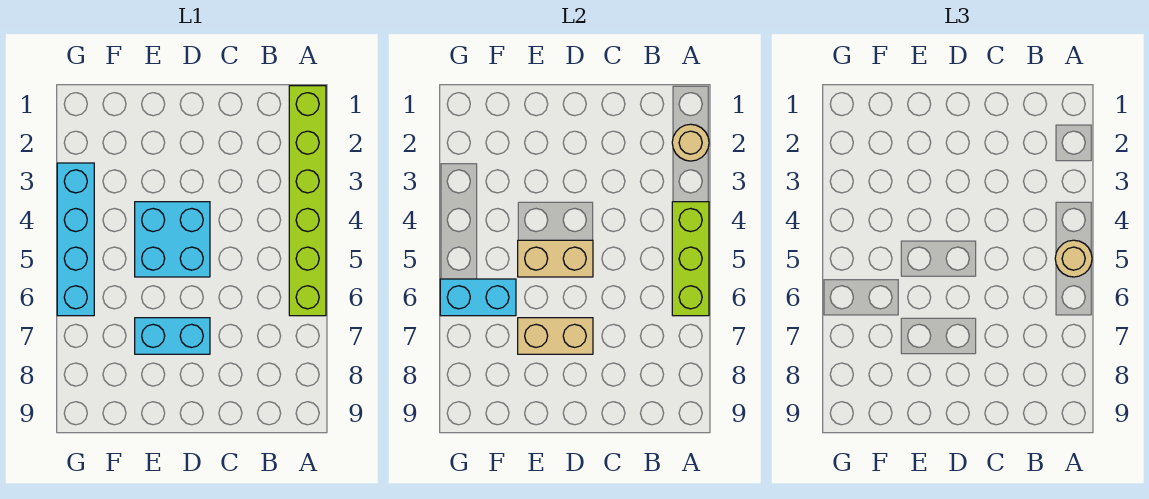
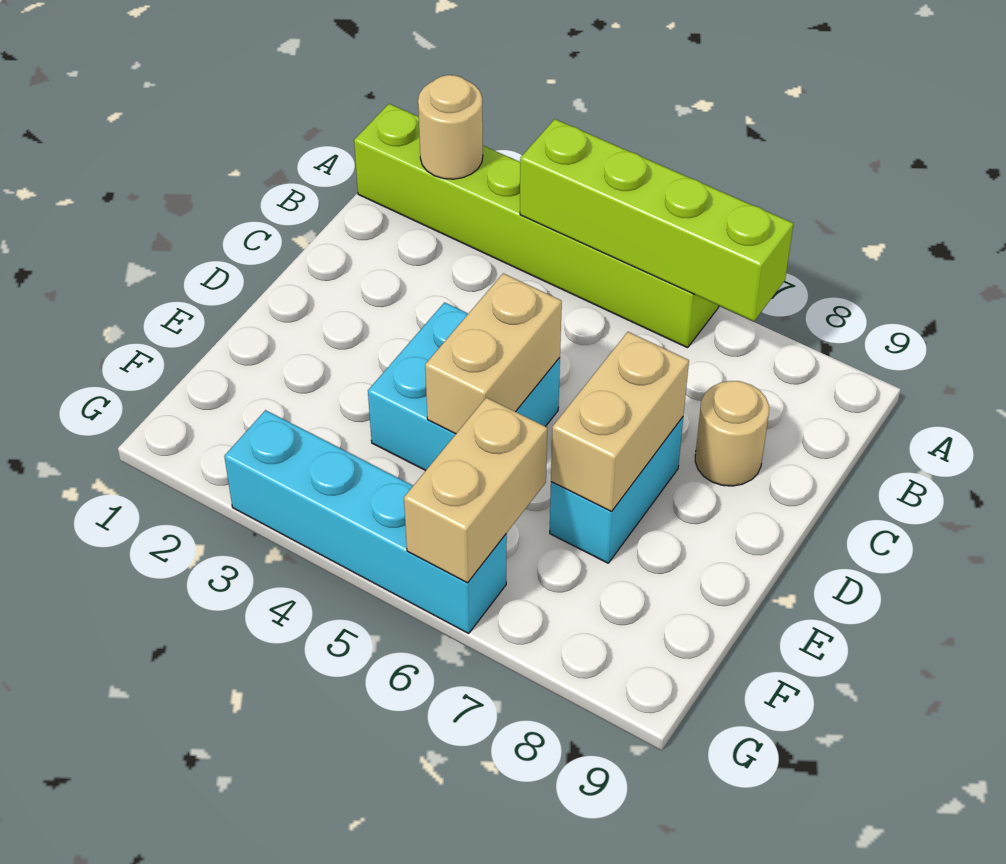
lime 1x3 brick [672,202,709,316] -> lime 1x4 brick [520,119,793,321]
tan 1x1 round brick [1055,240,1092,277] -> tan 1x1 round brick moved to [695,381,769,486]
cyan 1x2 brick [440,279,516,316] -> tan 1x2 brick [404,398,547,583]

